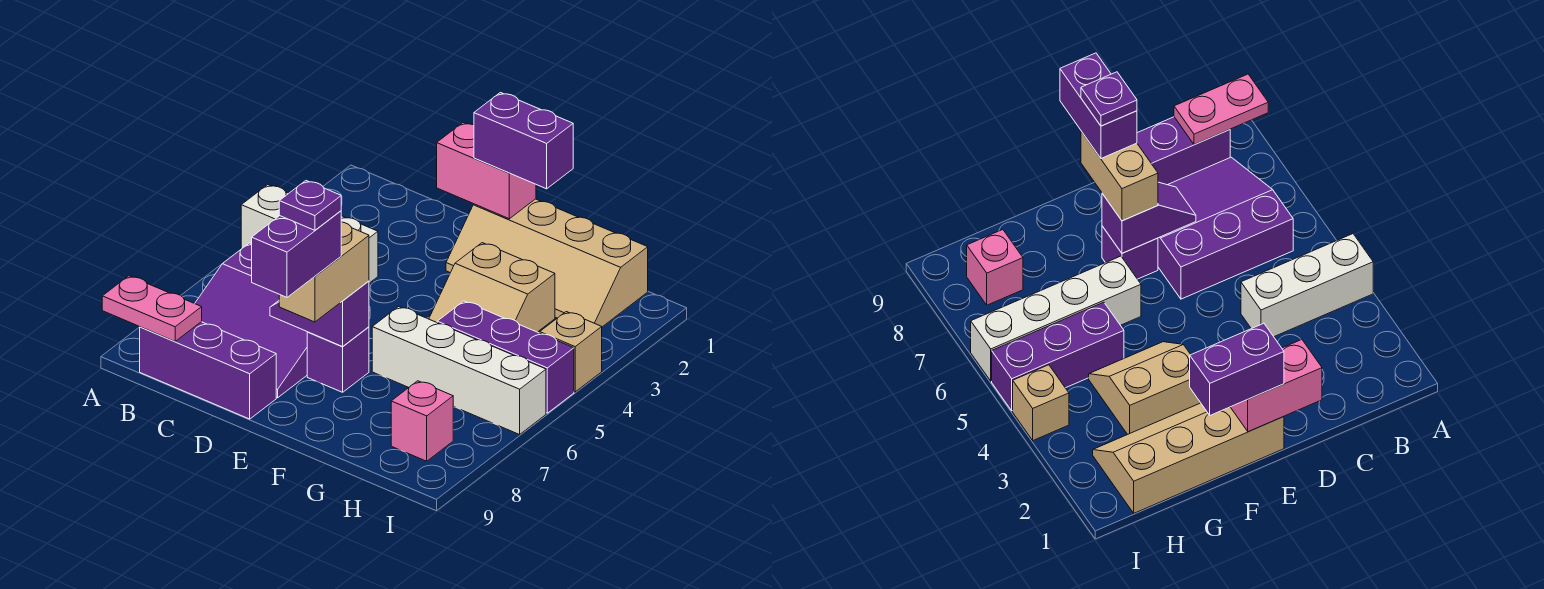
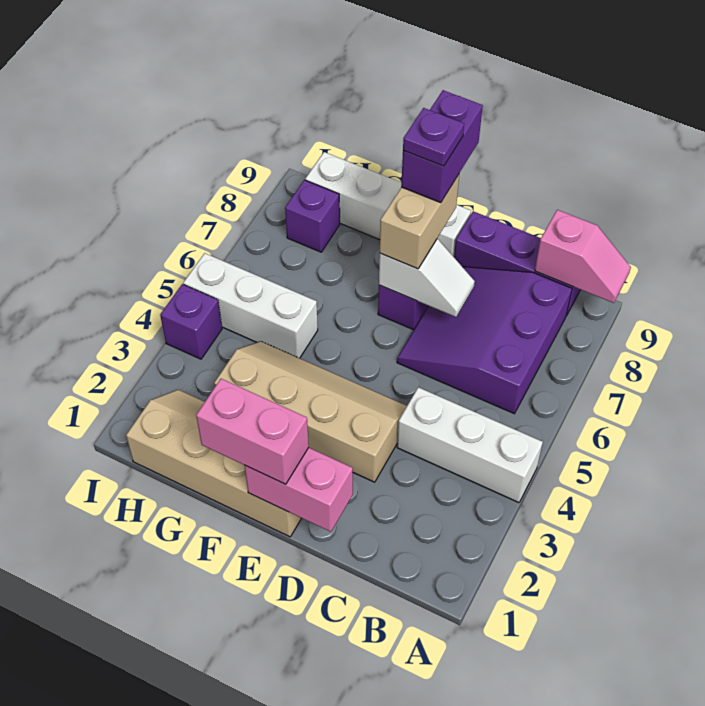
pink 1x2 plate [102,276,202,341] -> pink 1x2 slope [535,210,631,303]
purple 3x3 slope [195,243,307,398] -> purple 3x3 slope turned to [397,267,572,414]
purple 1x2 slope [270,281,369,347] -> white 1x2 slope [379,239,475,317]
purple 1x2 brick [474,93,573,189] -> pink 1x2 brick [196,379,309,484]
tan 2x2 slope [429,243,555,332] -> tan 2x4 slope [214,341,407,482]
white 1x4 brick [372,307,546,435] -> white 1x4 brick moved to [305,152,471,257]
purple 1x3 brick [437,301,574,413] -> white 1x3 brick [183,253,318,358]
pink 1x1 brick [391,381,453,461] -> purple 1x1 brick [285,180,340,252]
tan 1x1 brick [540,312,602,392] -> purple 1x1 brick [160,284,222,359]

